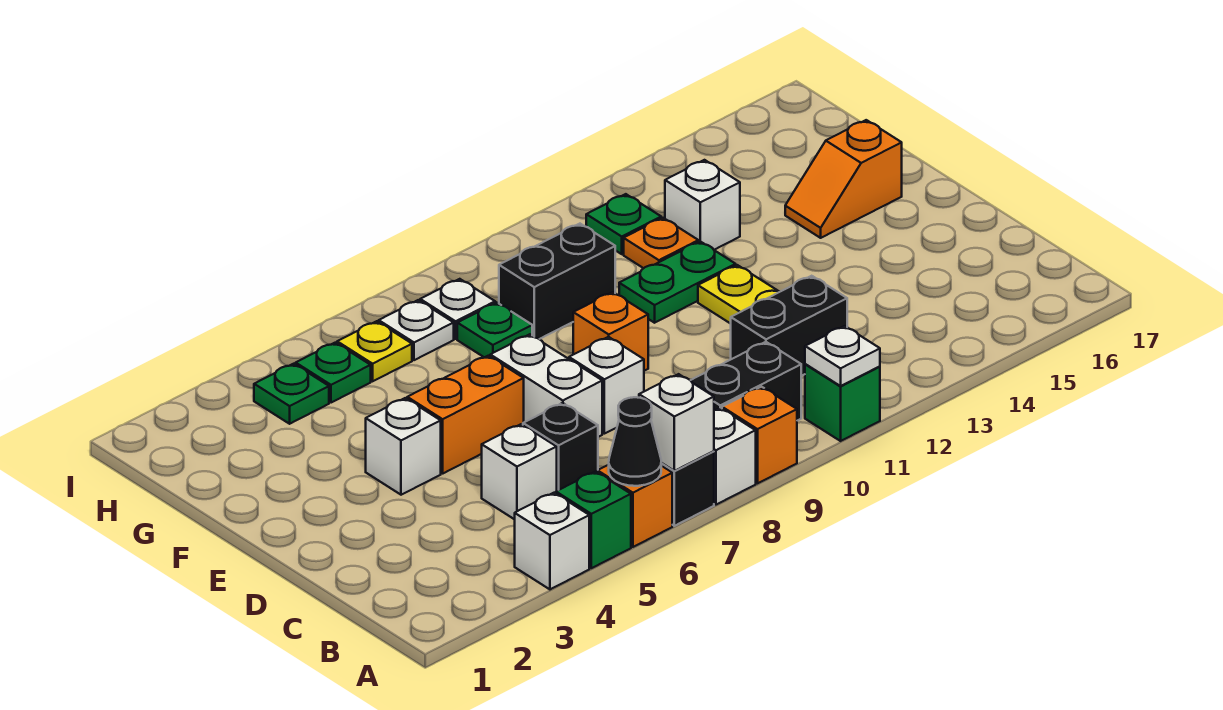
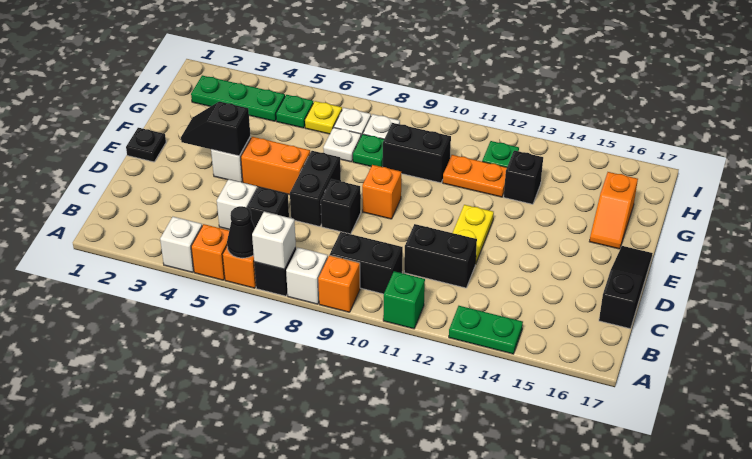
green 1x1 brick [556,471,631,568] -> orange 1x1 brick [191,224,229,280]
white 1x1 plate [805,326,880,386] -> white 1x1 plate moved to [323,127,361,162]
none -> black 1x3 slope [599,246,653,329]
white 1x2 brick [490,334,602,437] -> black 1x2 brick [290,151,341,226]
white 1x1 brick [569,337,644,434] -> black 1x1 brick [321,179,361,234]
none -> black 1x1 plate [126,128,166,162]
none -> black 1x2 slope [181,102,250,156]
green 1x2 plate [619,241,736,323] -> green 1x2 plate moved to [449,306,523,354]
orange 1x2 slope [785,120,902,238] -> orange 1x2 slope turned to [589,172,638,249]
orange 1x1 plate [624,218,698,268] -> orange 1x2 plate [443,155,507,197]
white 1x1 brick [665,160,740,250] -> black 1x1 brick [504,151,543,204]
green 1x1 plate [254,364,329,424] -> green 1x3 plate [191,75,285,121]

